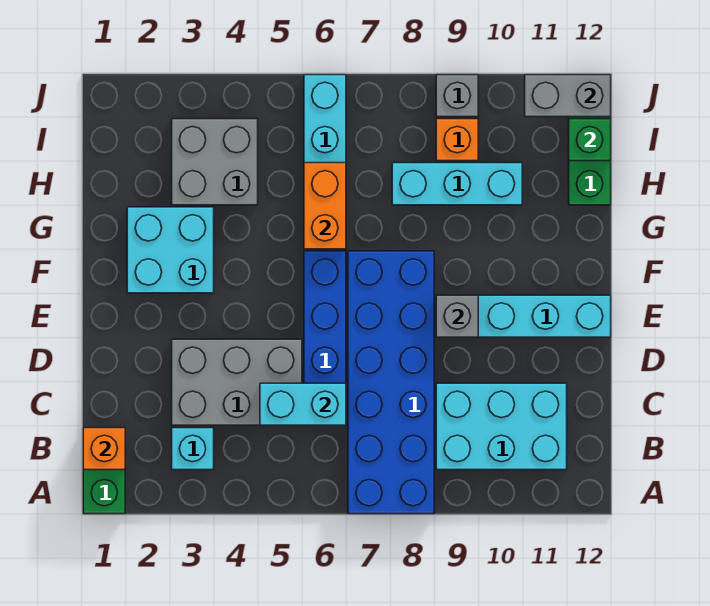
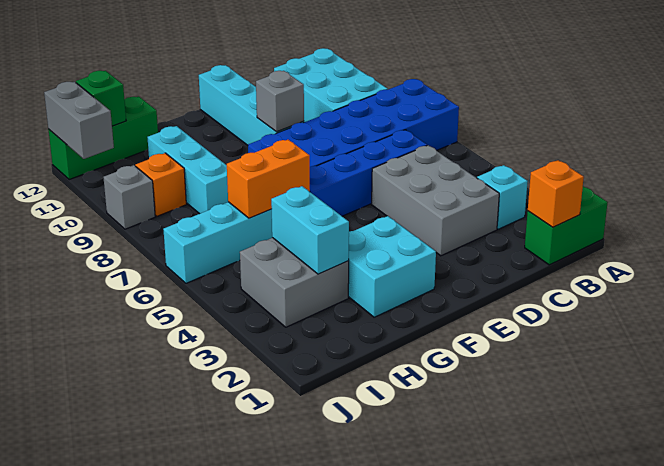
cyan 1x2 brick [260,383,346,425] -> cyan 1x2 brick moved to [271,186,349,274]

